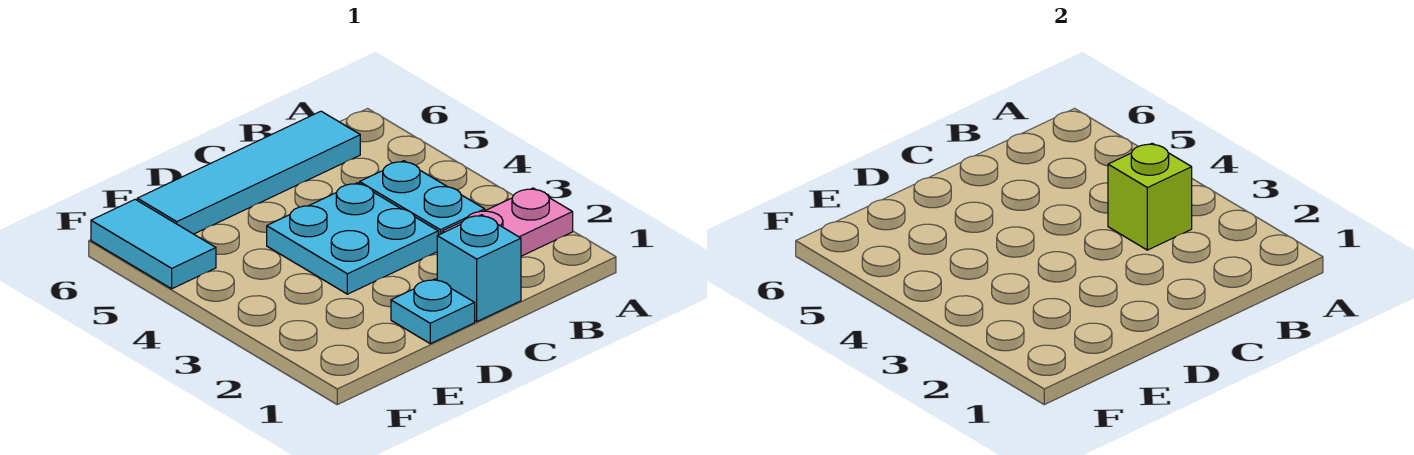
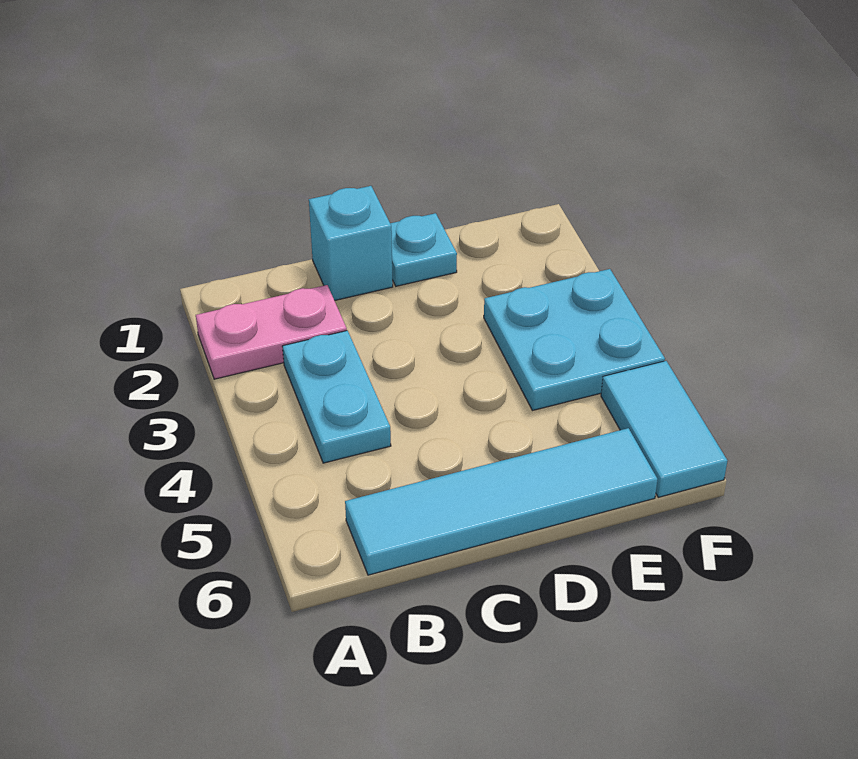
lime 1x1 brick [1108,143,1192,250] -> none
cyan 2x2 plate [267,183,438,294] -> cyan 2x2 plate moved to [484,269,665,411]

